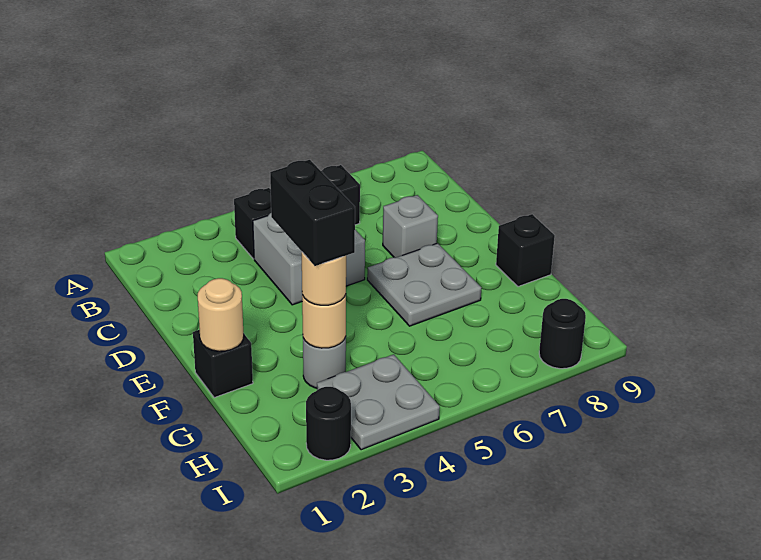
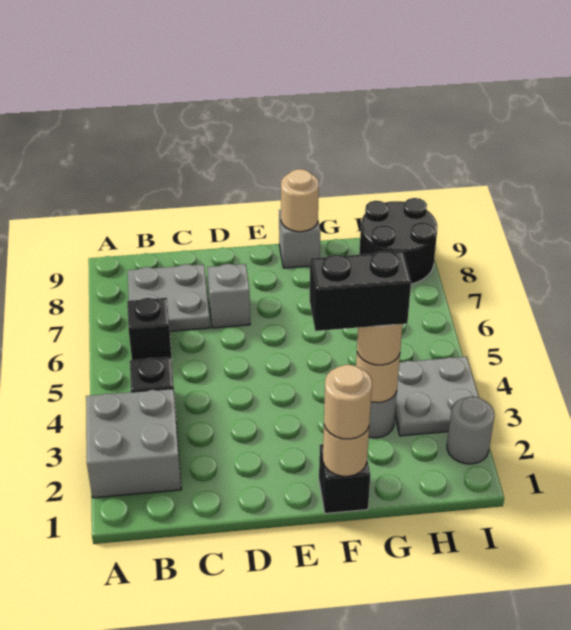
grey 2x2 brick [253,213,365,305] -> grey 2x2 brick moved to [86,389,181,498]
grey 2x2 plate [367,243,481,326] -> grey 2x2 plate moved to [128,264,210,331]
none -> tan 1x1 round brick [324,365,372,439]
black 1x1 brick [496,214,555,287] -> grey 1x1 brick [279,210,320,268]
none -> tan 1x1 round brick [281,169,319,232]
black 1x1 round brick [306,387,351,460] -> grey 1x1 round brick [447,396,494,464]
black 1x1 round brick [539,299,586,369] -> black 2x2 round brick [359,198,438,284]

